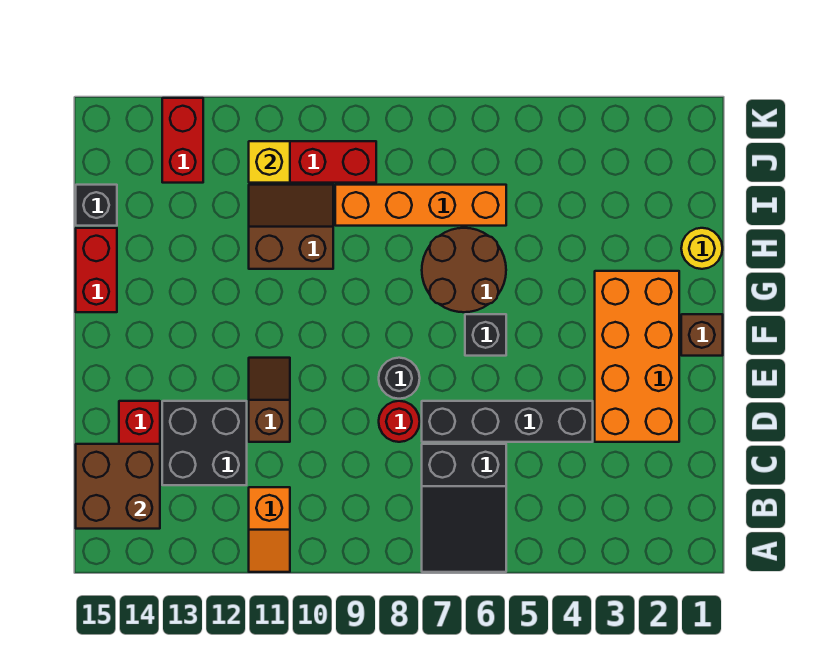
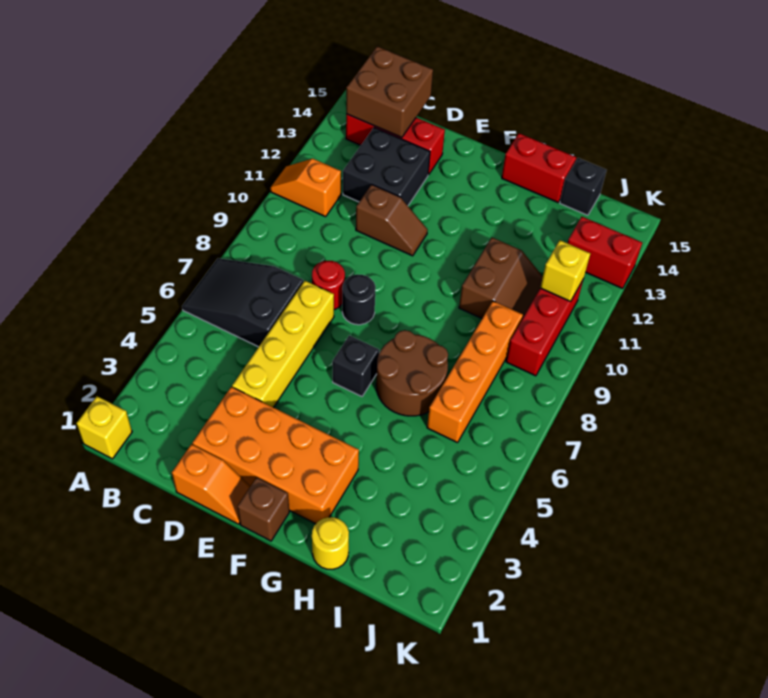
none -> yellow 1x1 brick [76,396,132,459]
none -> orange 1x2 slope [172,444,250,524]
black 1x4 brick [422,401,593,442] -> yellow 1x4 brick [232,281,334,407]

